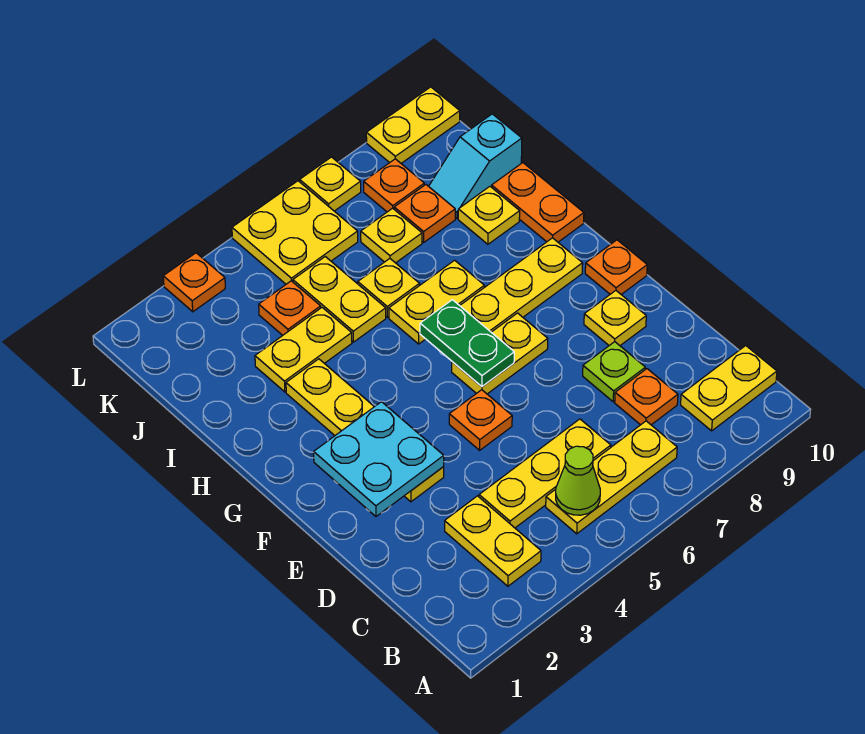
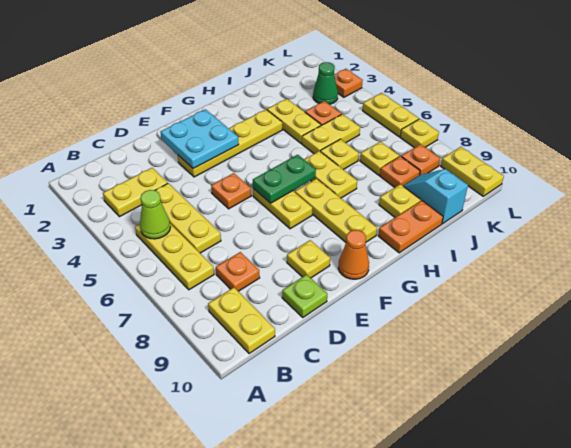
lime 1x1 plate [583,342,645,402] -> lime 1x1 plate moved to [282,275,327,317]
orange 1x1 plate [585,240,647,294] -> orange 1x1 cone [338,230,369,279]
none -> green 1x1 cone [313,62,338,104]
yellow 2x2 plate [232,181,358,284] -> yellow 1x2 plate [363,93,419,137]

